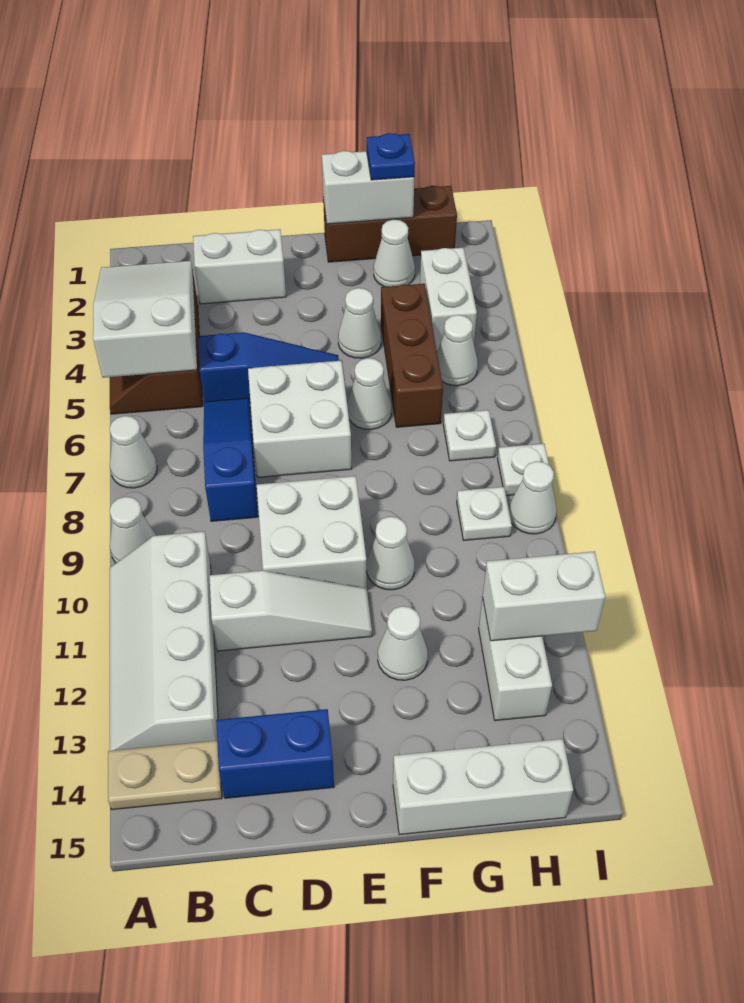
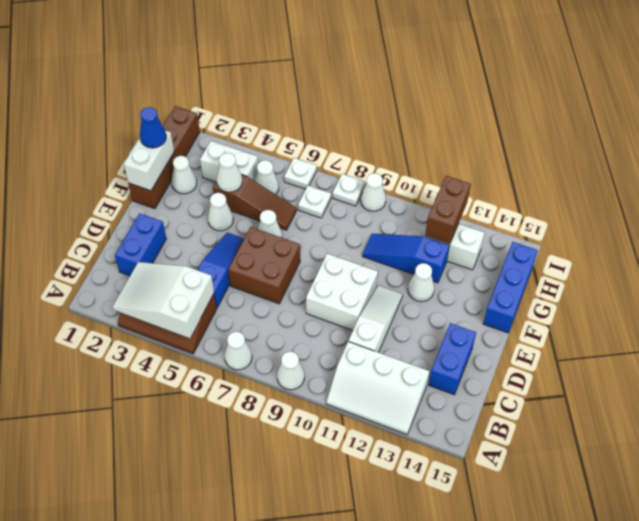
white 2x4 slope [110,531,218,751] -> white 2x3 slope [326,341,429,434]
tan 1x2 plate [108,740,222,810] -> none
white 1x2 brick [193,229,286,304] -> blue 1x2 brick [115,213,166,276]
blue 1x3 slope [203,398,258,521] -> blue 1x3 slope moved to [363,233,450,283]
white 2x2 brick [248,361,352,477] -> brown 2x2 brick [228,227,300,304]
brown 1x3 brick [323,186,457,262] -> brown 1x4 brick [128,106,200,209]
white 1x1 cone [366,517,415,590] -> white 1x1 cone moved to [217,153,242,192]
white 1x3 brick [393,739,573,835] -> blue 1x3 brick [483,242,538,333]
blue 1x1 plate [367,133,415,180] -> blue 1x1 cone [140,107,166,148]
brown 1x3 brick [381,284,443,427] -> brown 1x3 slope [213,175,297,230]
white 1x1 plate [457,487,512,540] -> white 1x1 plate moved to [284,158,317,189]
white 1x2 brick [483,551,605,641] -> brown 1x2 brick [425,176,471,244]

